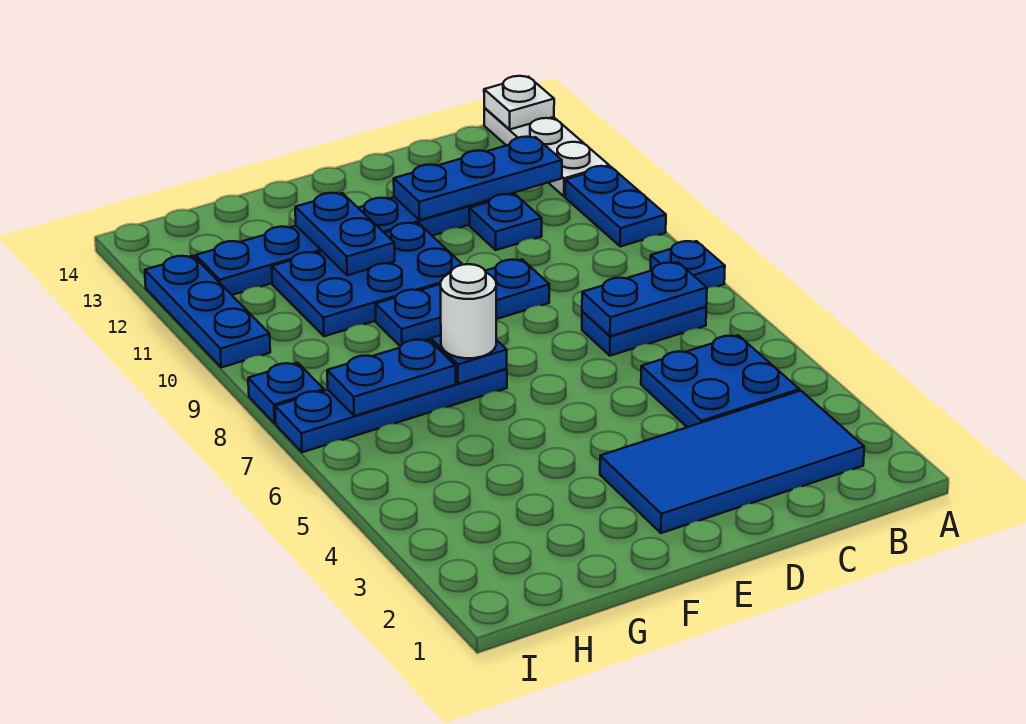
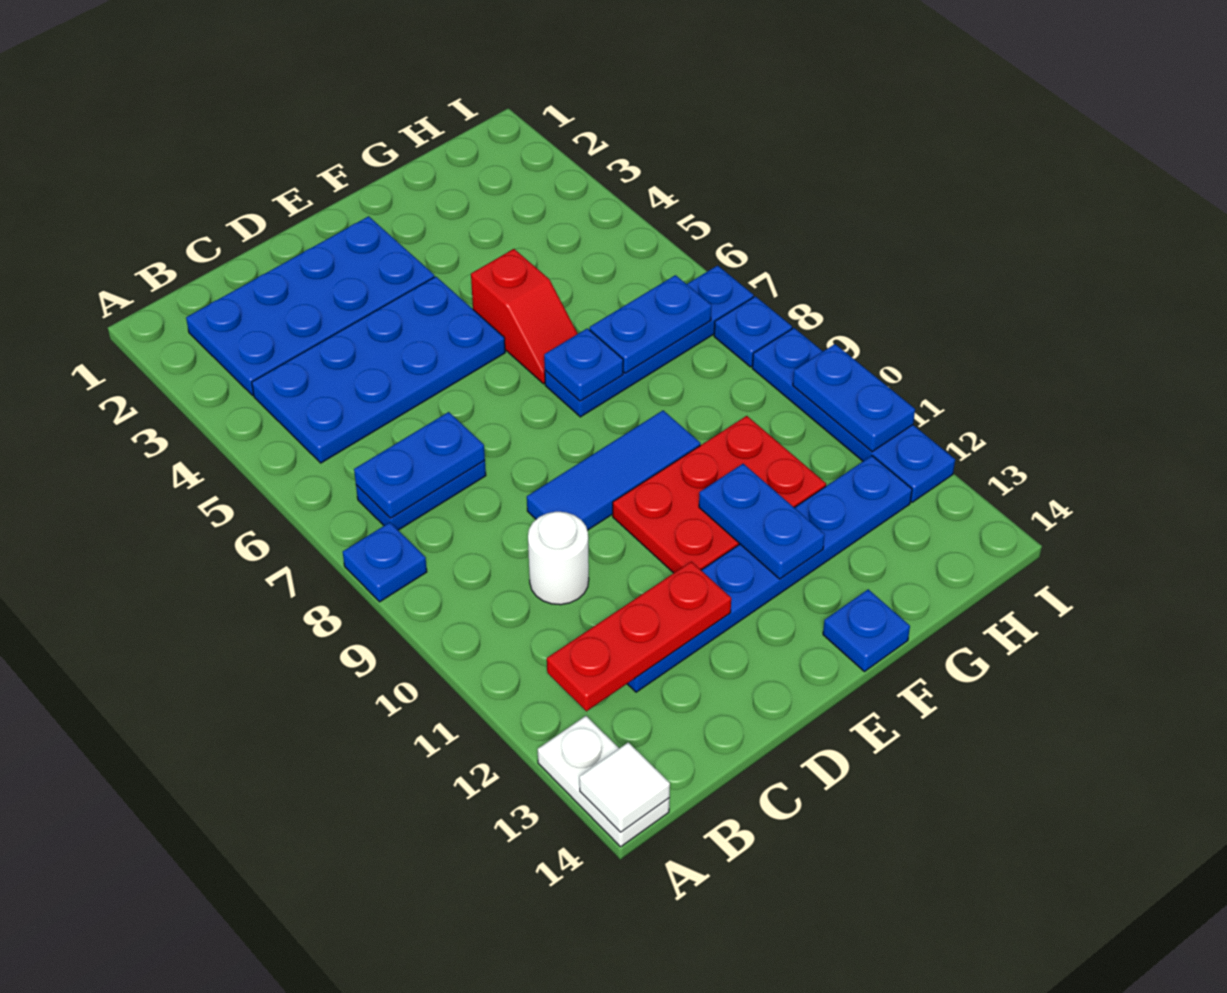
blue 1x2 plate [565,166,666,247] -> blue 1x2 plate moved to [793,344,915,452]
white 1x3 plate [484,108,609,197] -> white 1x2 plate [538,716,669,847]
white 1x1 plate [484,76,554,129] -> white 1x1 tile [579,742,670,832]
blue 2x4 tile [600,391,864,533] -> blue 2x4 plate [186,216,434,396]
blue 2x2 plate [641,335,799,427] -> blue 2x4 plate [252,277,505,463]
blue 1x3 plate [394,137,562,220] -> red 1x3 plate [547,562,731,711]
blue 1x1 plate [469,194,542,250] -> blue 1x1 plate moved to [823,589,910,672]
blue 1x3 plate [376,259,549,346] -> blue 1x3 tile [527,411,700,530]
blue 2x3 plate [272,223,463,336] -> red 2x3 plate [613,416,826,573]
none -> red 1x2 slope [471,249,578,384]
white 1x1 round brick [440,264,496,358] -> white 1x1 round brick moved to [528,512,589,605]
blue 1x3 plate [145,256,270,368] -> blue 1x4 plate [752,328,955,502]

